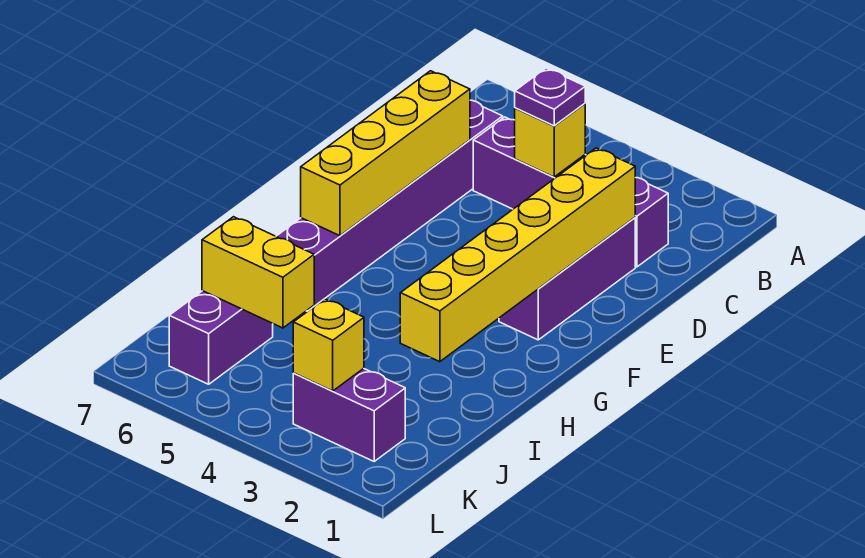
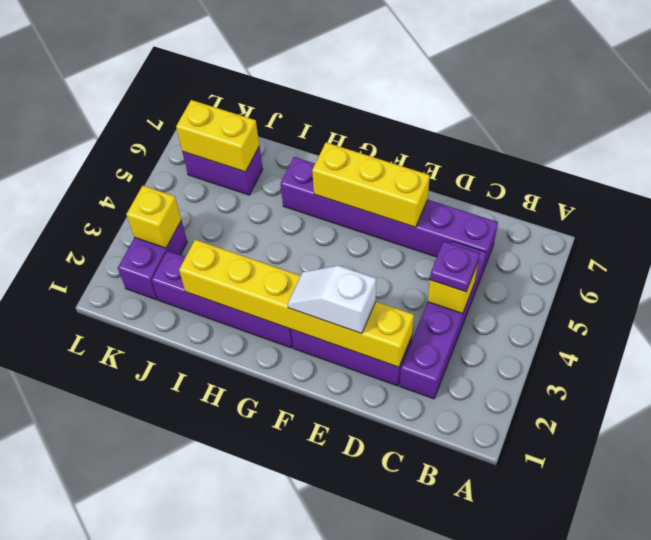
yellow 1x4 brick [301,71,470,236] -> yellow 1x3 brick [312,143,430,227]
none -> white 1x2 slope [288,266,376,334]
none -> purple 1x4 brick [151,251,293,348]
yellow 1x2 brick [202,217,314,328] -> yellow 1x2 brick turned to [176,100,259,172]

